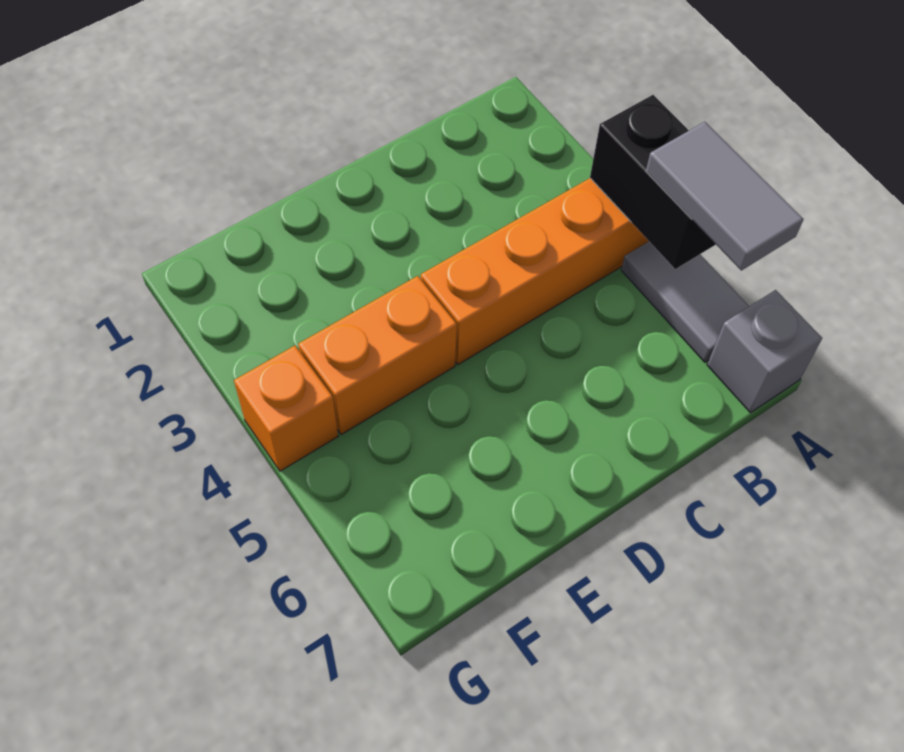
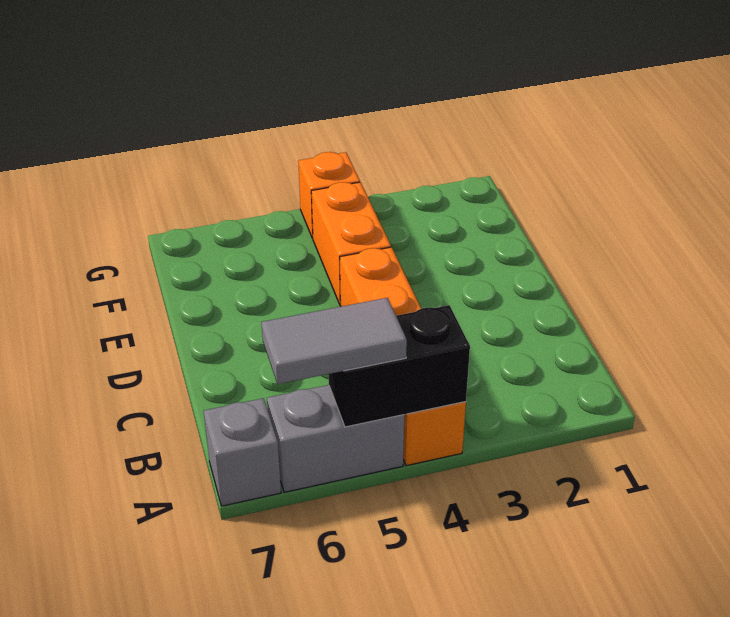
grey 1x2 tile [621,242,749,362] -> grey 1x2 brick [267,385,405,492]

